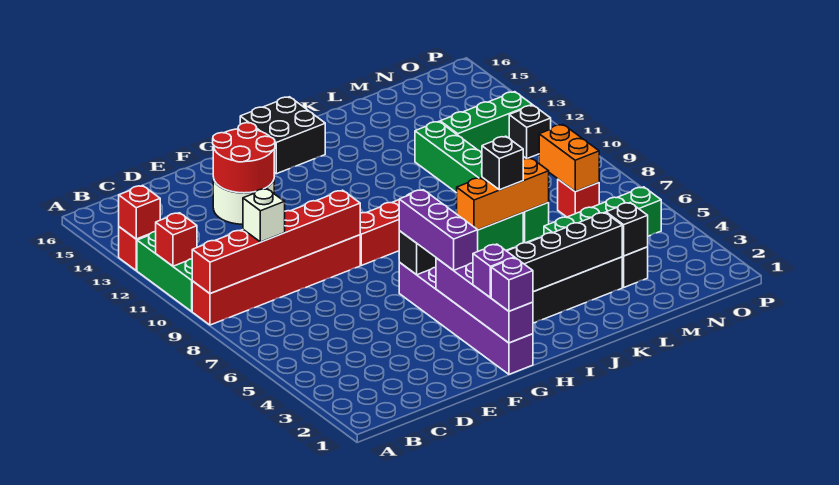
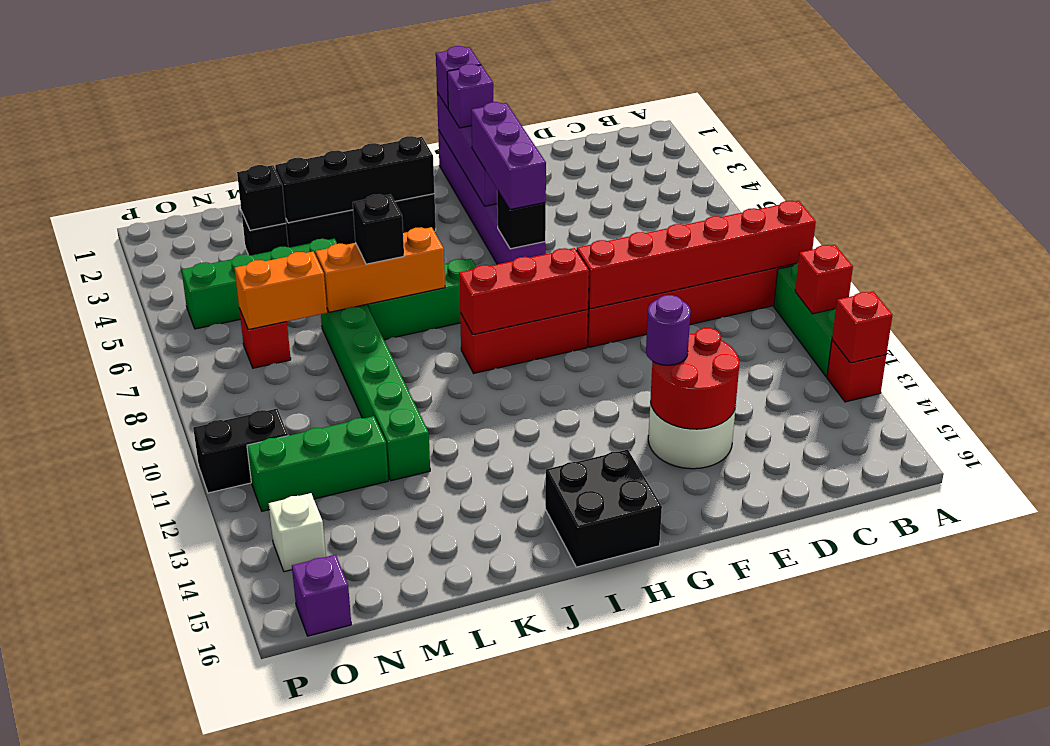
white 1x1 brick [243,189,285,242] -> white 1x1 brick moved to [269,493,326,572]
none -> purple 1x1 round brick [646,295,691,365]
none -> red 1x3 brick [459,248,589,335]
orange 1x2 brick [539,125,599,192] -> orange 1x2 brick turned to [235,251,327,330]
black 1x1 brick [509,105,551,158] -> black 1x2 brick [193,409,288,493]
none -> purple 1x1 brick [292,555,351,636]

